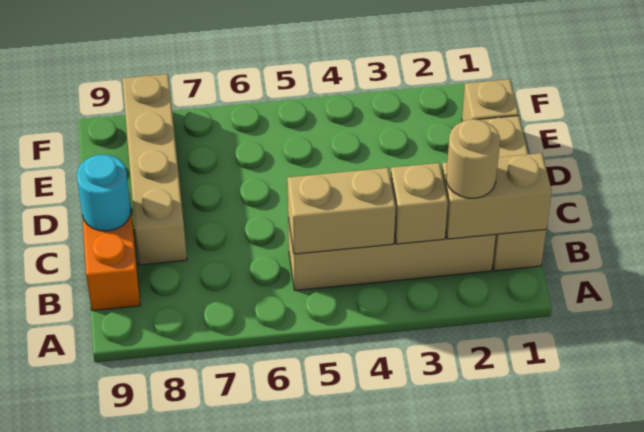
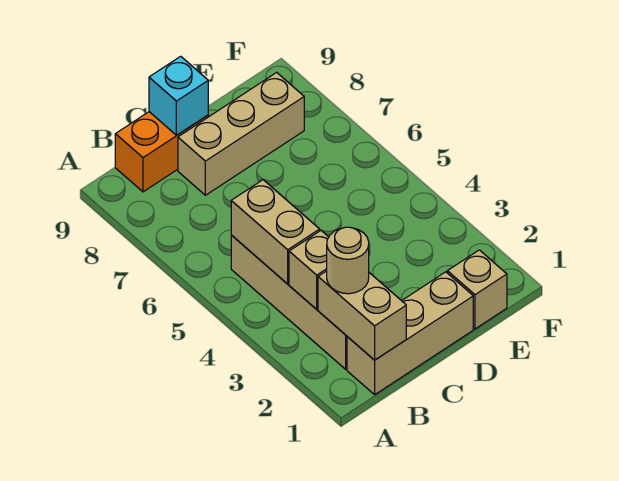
tan 1x4 brick [122,74,187,265] -> tan 1x3 brick [178,72,304,195]
cyan 1x1 round brick [77,155,131,231] -> cyan 1x1 brick [149,56,208,135]

